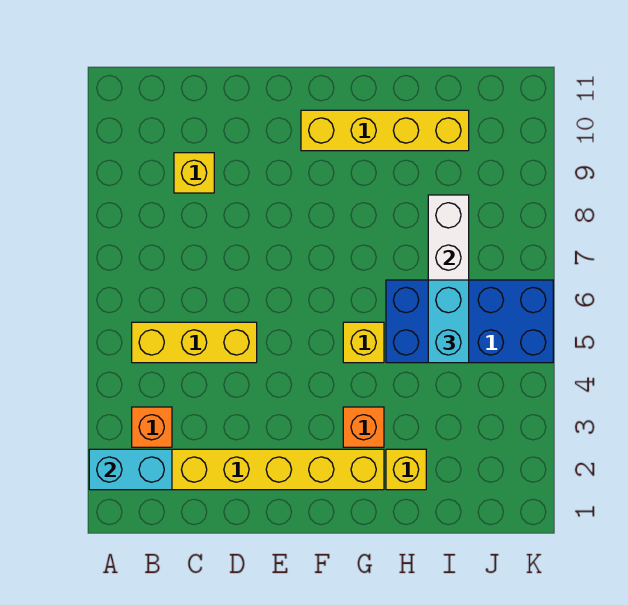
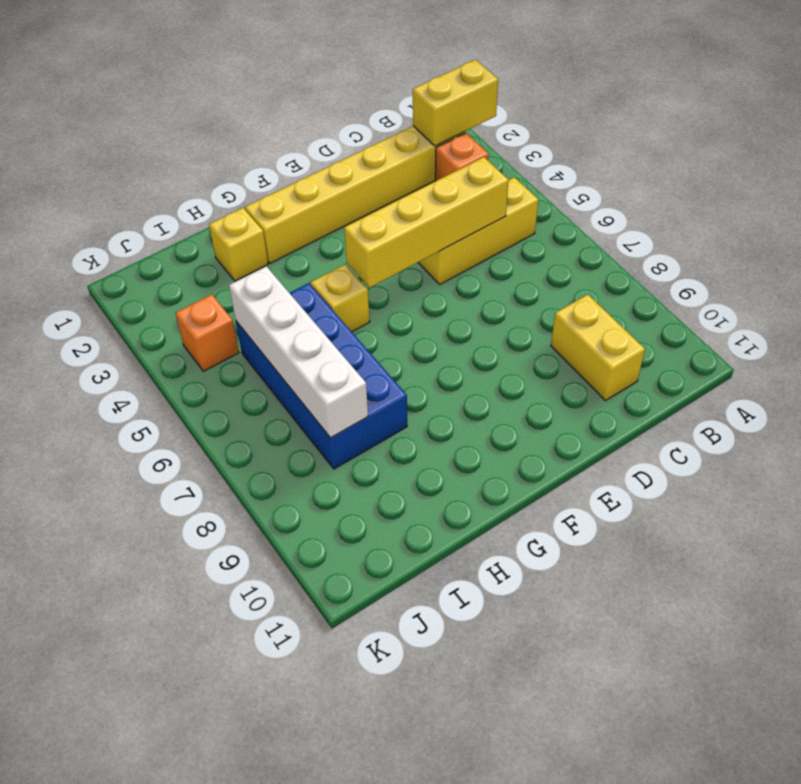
cyan 1x2 brick [89,449,172,490] -> yellow 1x2 brick [413,60,498,146]
yellow 1x1 brick [174,153,214,193] -> yellow 1x2 brick [551,294,645,401]
yellow 1x4 brick [301,110,469,151] -> yellow 1x4 brick moved to [344,157,509,288]
orange 1x1 brick [343,407,384,447] -> orange 1x1 brick moved to [176,294,239,371]
blue 2x4 brick [386,280,553,363] -> blue 2x4 brick turned to [236,283,407,469]
cyan 1x2 brick [428,280,469,363] -> none

